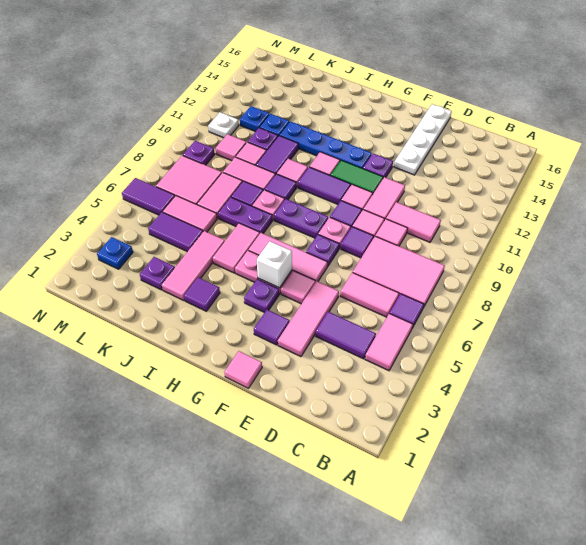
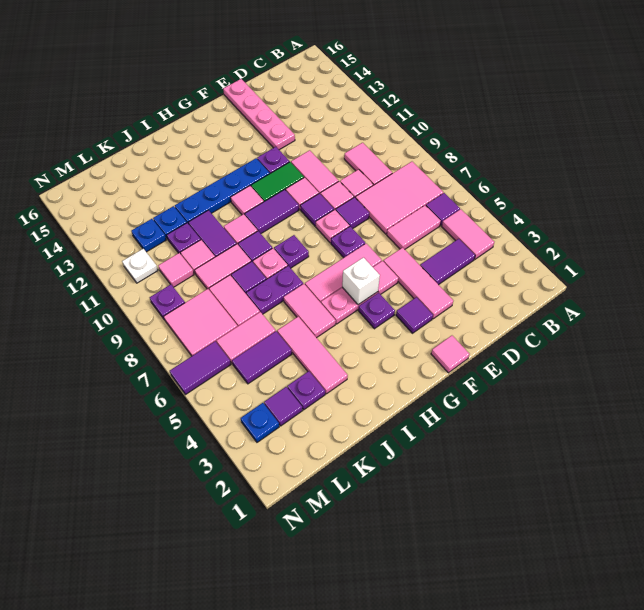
pink 1x2 tile [386,202,441,242] -> pink 1x2 tile turned to [344,143,392,185]
white 1x4 plate [394,104,452,175] -> pink 1x4 plate [223,79,295,150]
purple 1x2 plate [274,199,328,238] -> purple 1x1 plate [274,235,309,268]
purple 1x1 tile [184,277,220,311] -> purple 1x1 tile moved to [264,387,303,426]

